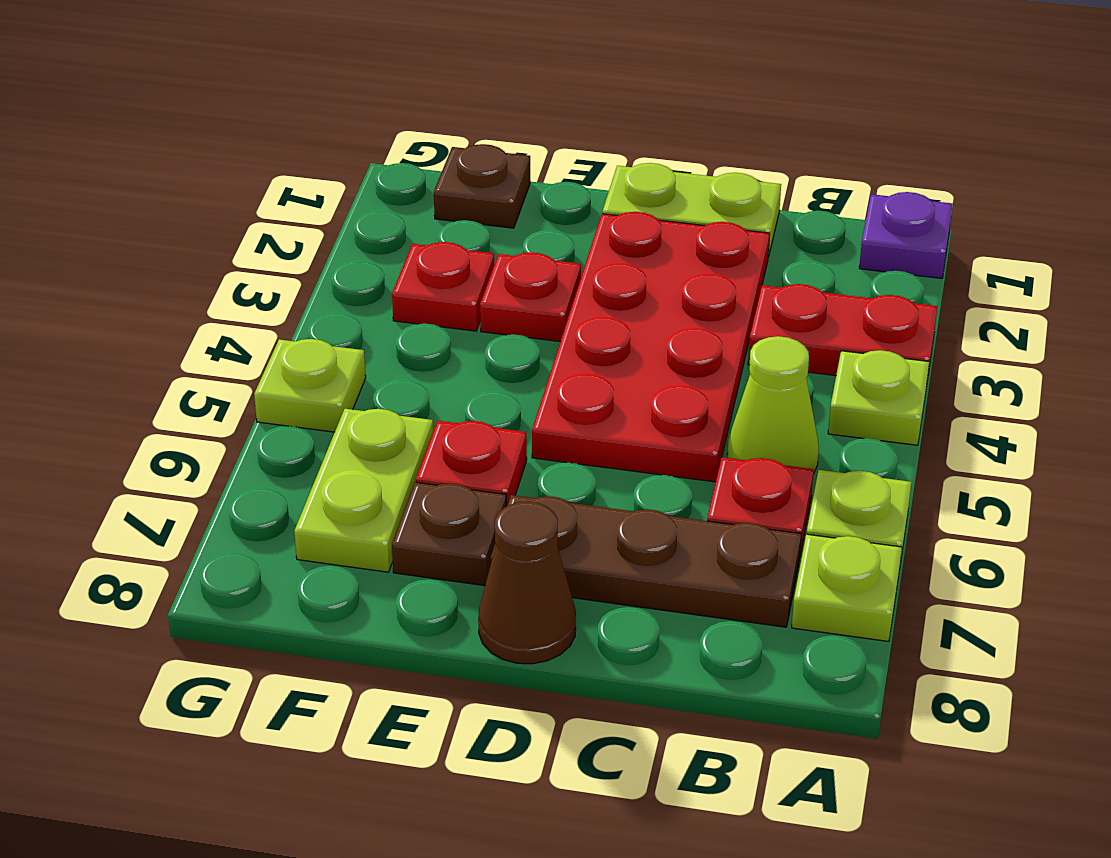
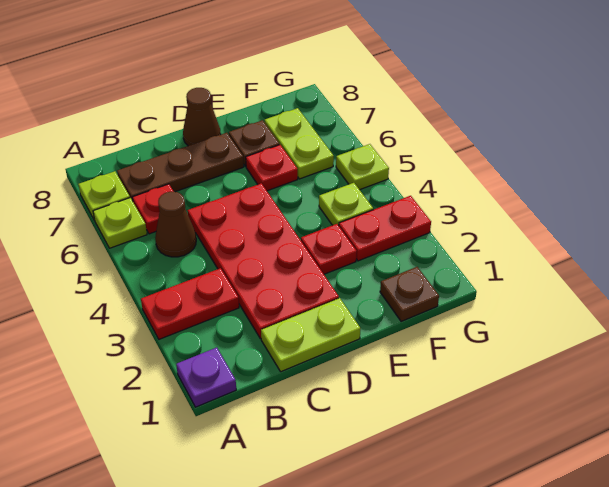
lime 1x1 plate [828,350,929,445] -> lime 1x1 plate moved to [319,183,373,225]
lime 1x1 cone [727,336,819,474] -> brown 1x1 cone [155,192,196,257]
red 1x1 plate [392,242,494,331] -> red 1x2 plate [339,196,431,261]

